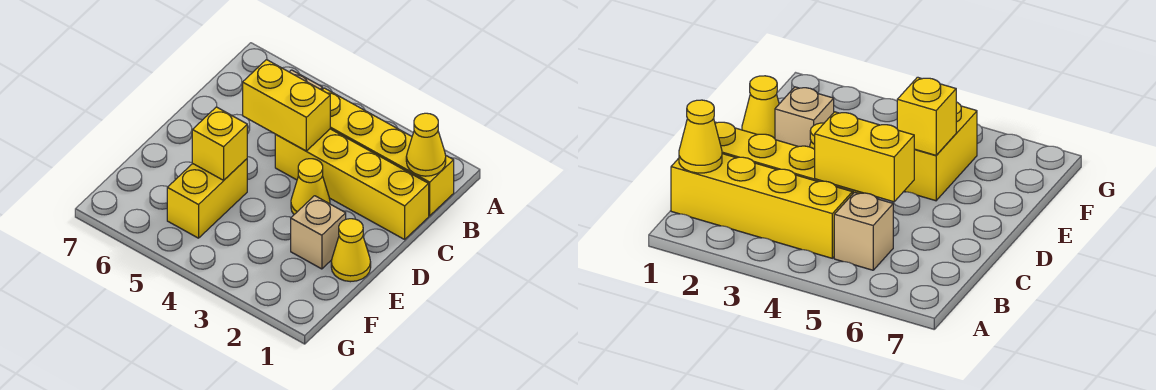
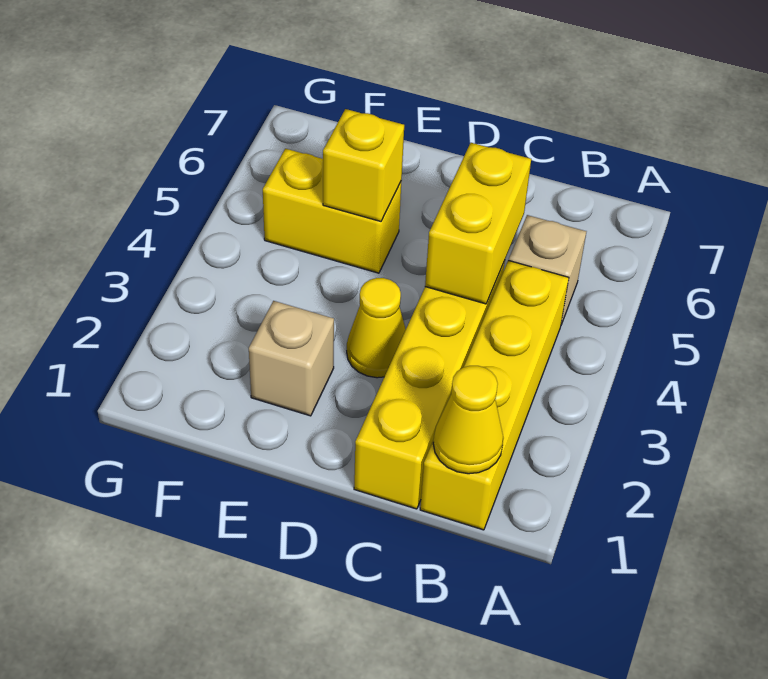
yellow 1x1 cone [331,219,371,282] -> none

